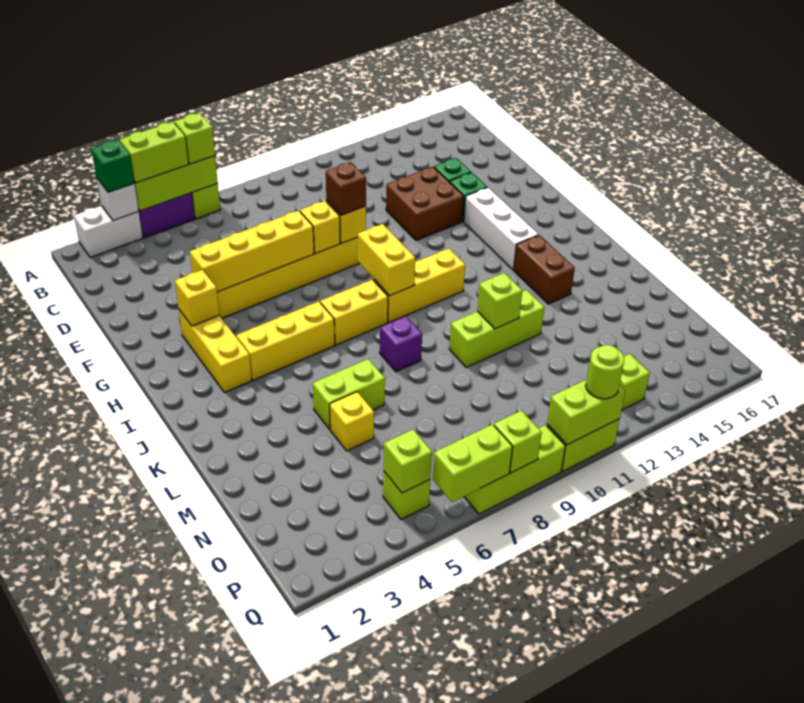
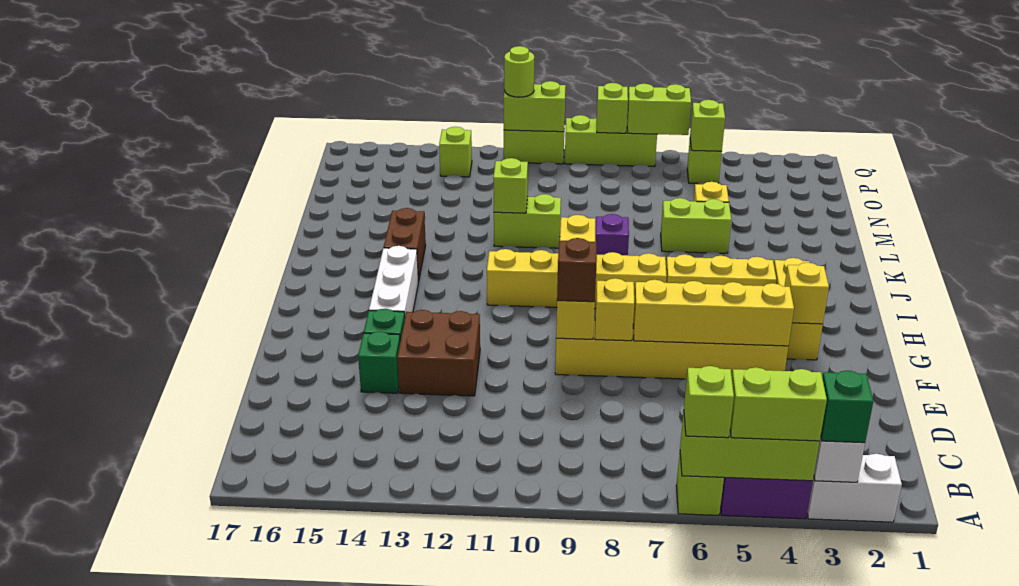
lime 1x3 brick [449,290,544,367] -> lime 1x2 brick [494,194,561,248]

